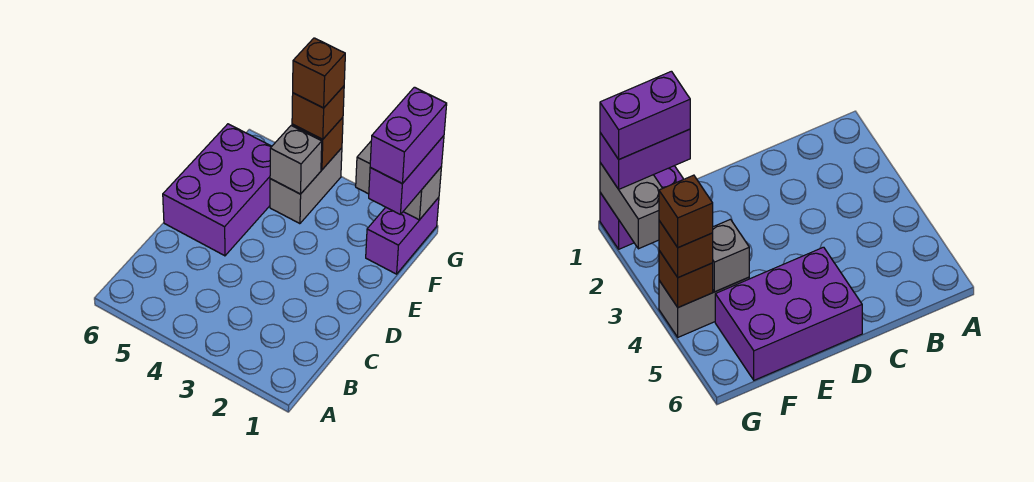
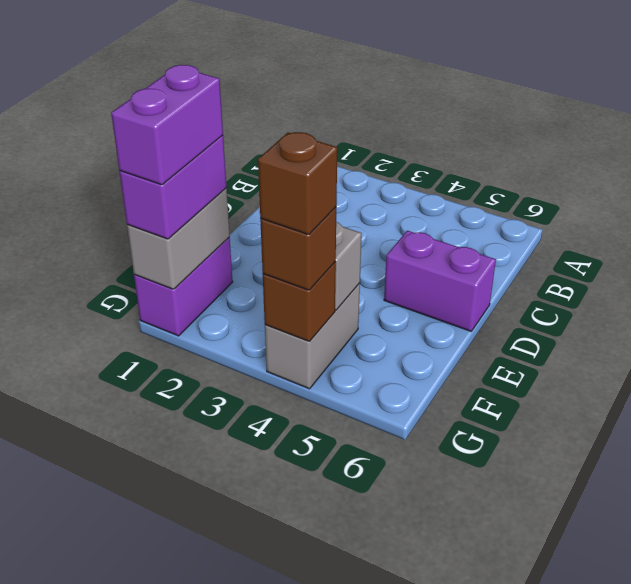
purple 2x3 brick [163,124,272,256] -> purple 1x2 brick [384,231,496,331]
grey 1x2 brick [356,142,441,220] -> grey 1x2 brick turned to [127,188,230,289]

